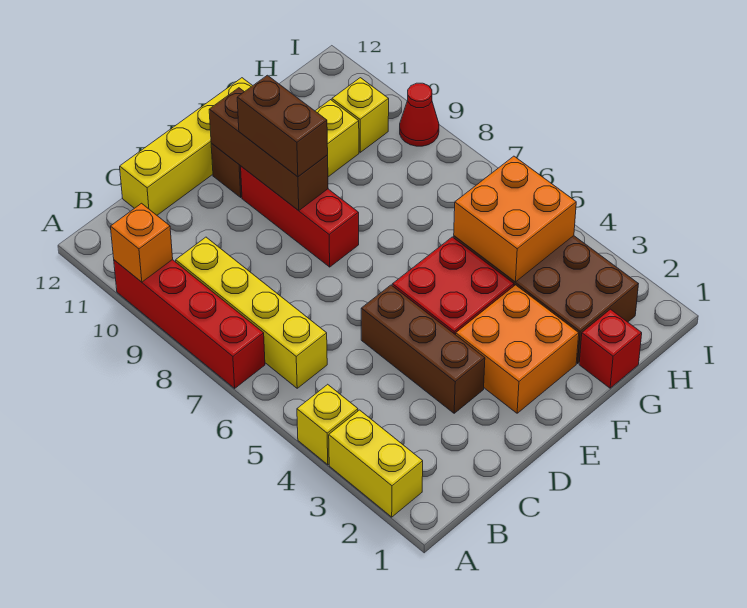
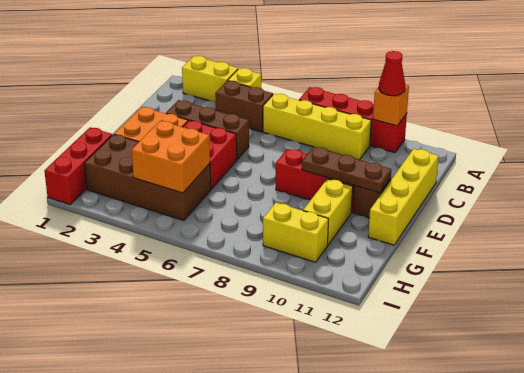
brown 1x3 brick [209,88,328,211] -> brown 1x3 plate [302,147,391,193]
brown 1x2 brick [237,75,328,177] -> brown 1x2 brick moved to [215,81,273,132]
red 1x1 brick [579,309,642,388] -> red 1x3 brick [44,127,112,205]
yellow 1x1 brick [332,78,389,152] -> yellow 1x2 brick [263,203,328,262]
red 1x1 cone [400,83,439,146] -> red 1x1 cone moved to [379,51,405,96]

